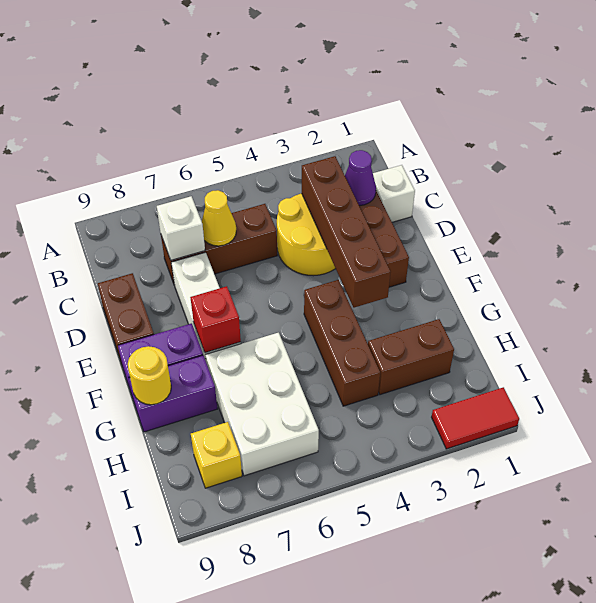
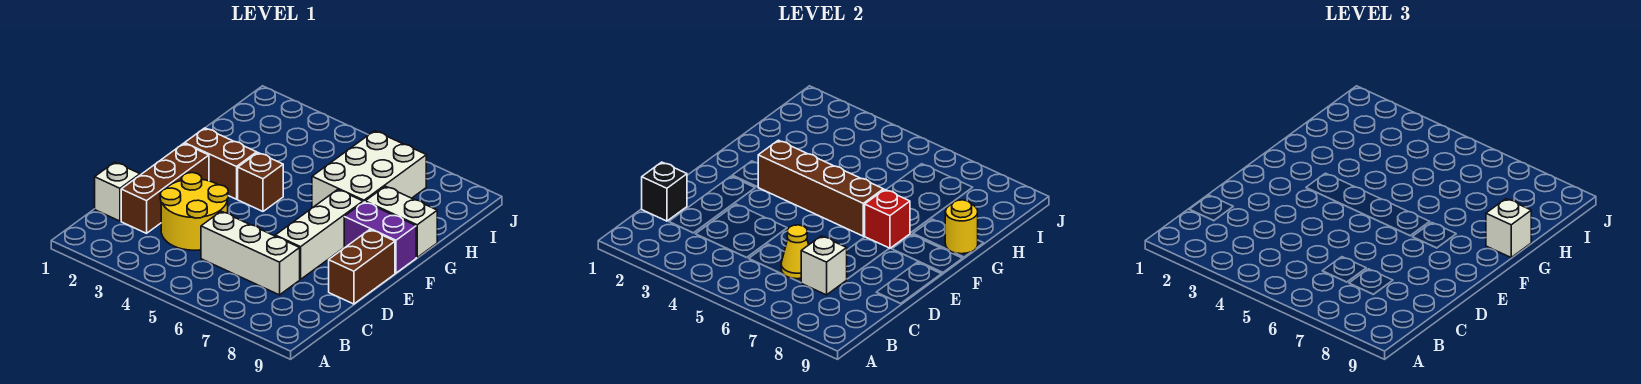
none -> black 1x1 brick [642,162,687,221]
purple 1x1 cone [345,150,376,206] -> none
brown 1x4 brick [302,156,391,308] -> brown 1x4 brick turned to [758,140,883,236]
brown 1x3 brick [161,204,277,283] -> white 1x3 brick [201,211,300,295]
brown 1x3 brick [304,280,380,406] -> brown 1x1 brick [238,153,283,211]
purple 1x2 brick [129,355,217,432] -> white 1x2 brick [365,186,437,257]
none -> white 1x1 brick [1486,199,1531,257]
brown 1x2 brick [368,319,454,395] -> brown 1x2 brick moved to [185,128,257,199]
yellow 1x1 brick [191,422,242,488] -> none
red 1x2 tile [432,387,519,449] -> none

